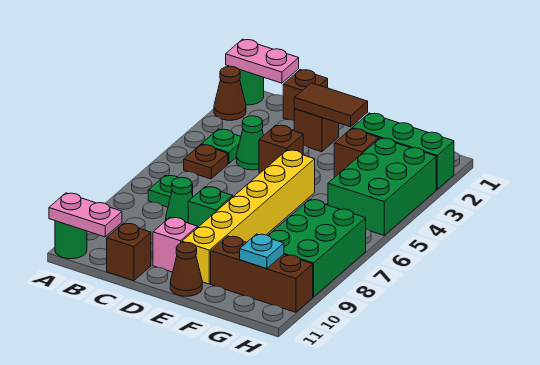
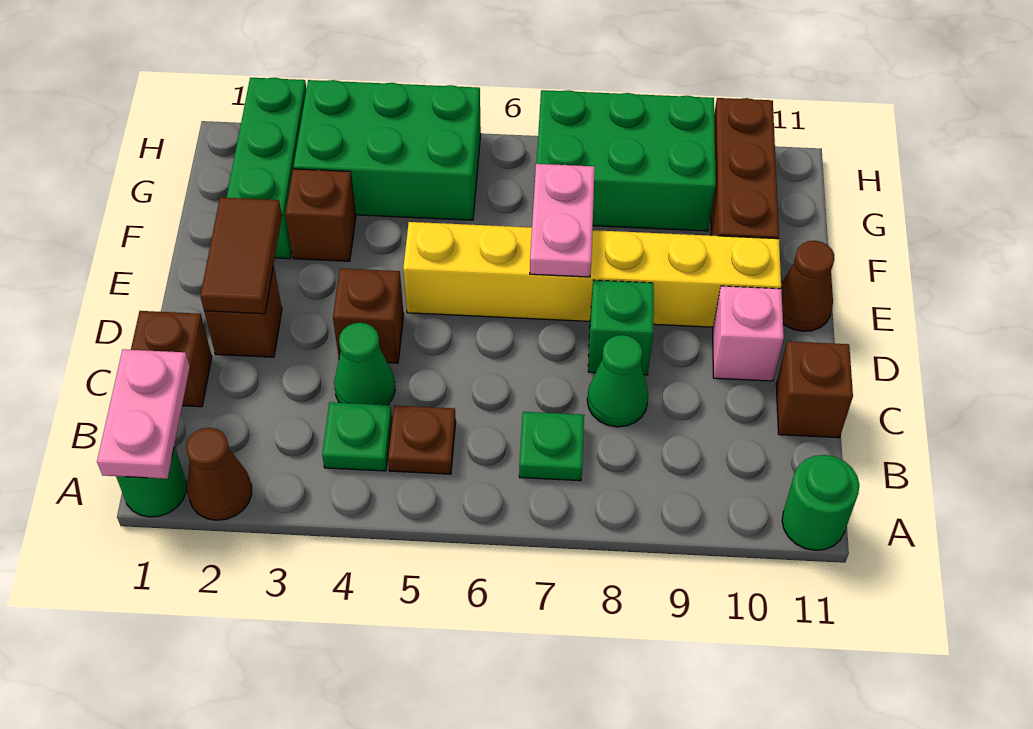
pink 1x2 plate [49,193,122,237] -> pink 1x2 plate moved to [530,164,595,277]
cyan 1x1 plate [240,234,284,269] -> none

